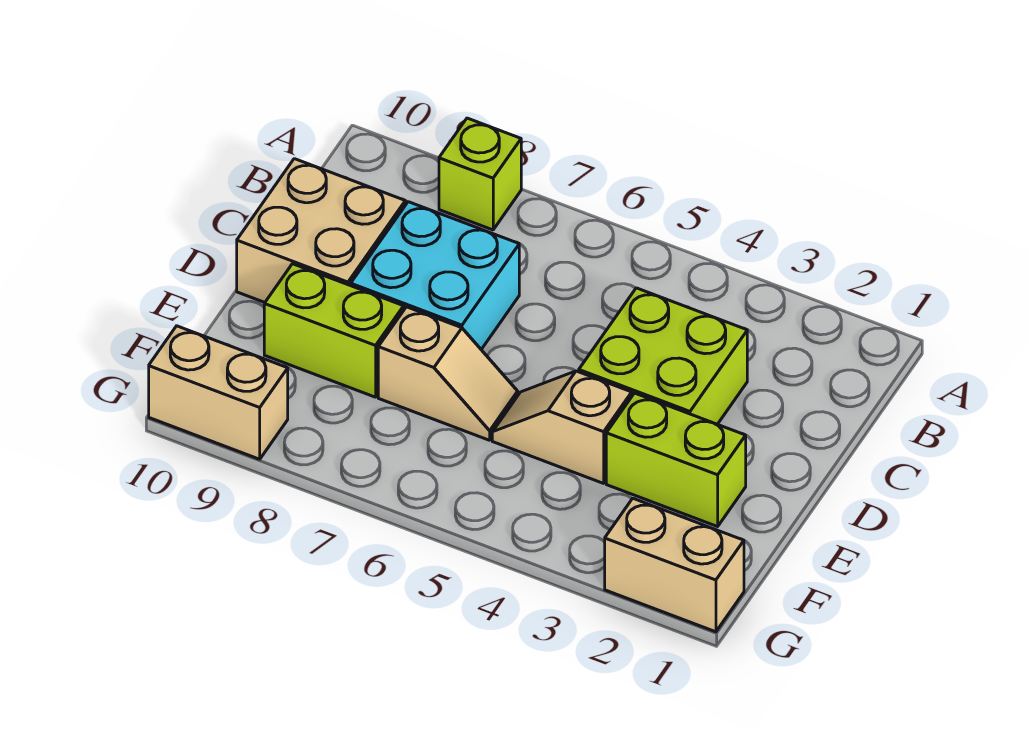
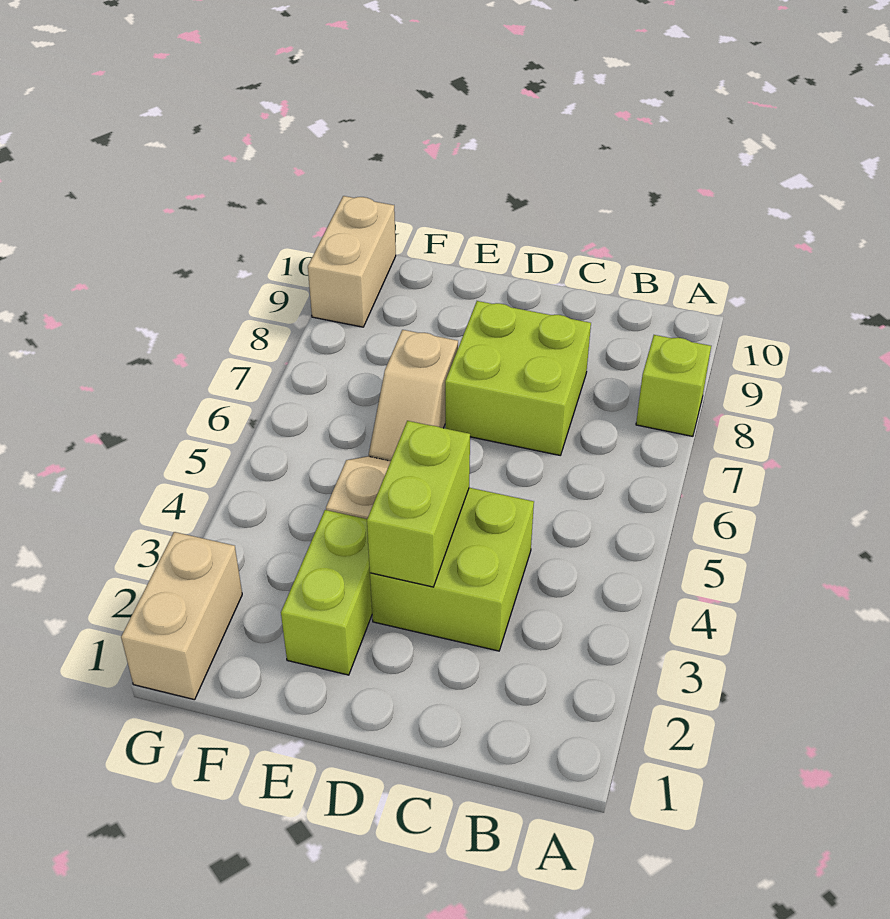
cyan 2x2 brick [351,202,519,349] -> lime 2x2 brick [445,301,591,455]
tan 2x2 brick [237,159,405,302] -> none
lime 1x2 brick [264,264,404,397] -> lime 1x2 brick moved to [367,421,470,587]

